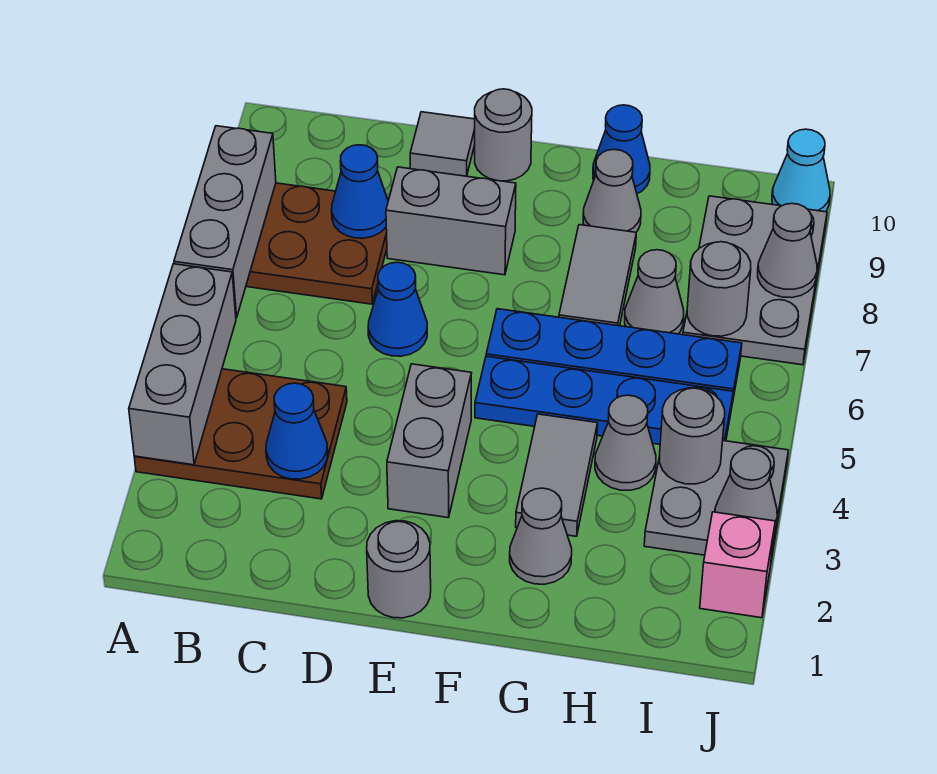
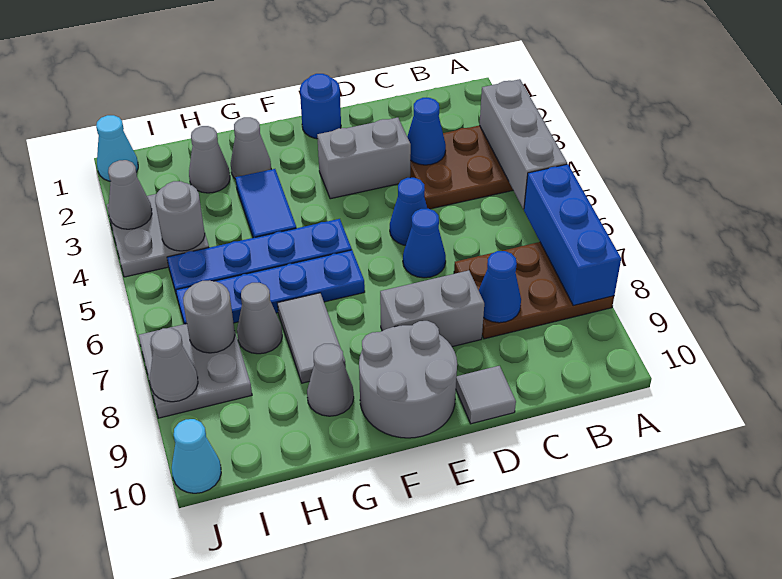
grey 1x3 brick [174,126,276,318] -> blue 1x3 brick [524,164,621,306]
grey 1x1 round brick [367,521,431,618] -> blue 1x1 round brick [300,74,341,139]
grey 1x2 brick [387,364,471,518] -> grey 1x2 brick turned to [317,118,411,199]
grey 1x1 round brick [475,89,532,181] -> grey 2x2 round brick [359,321,457,438]
grey 1x2 tile [516,414,598,536] -> blue 1x2 tile [235,169,296,238]
blue 1x1 cone [593,105,650,194] -> blue 1x1 cone moved to [390,178,427,245]
grey 1x1 cone [595,395,656,490] -> grey 1x1 cone moved to [189,126,230,193]
grey 2x3 plate [683,196,827,365] -> grey 2x2 plate [138,324,252,418]
none -> cyan 1x1 cone [96,115,138,181]
pink 1x1 brick [700,512,775,618] -> none

